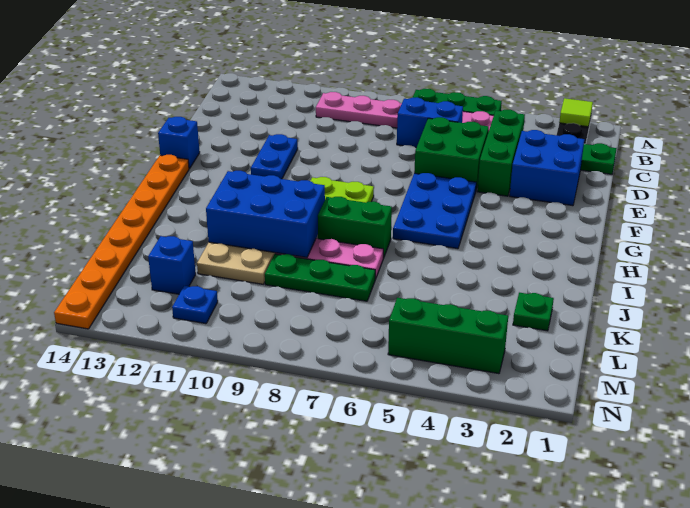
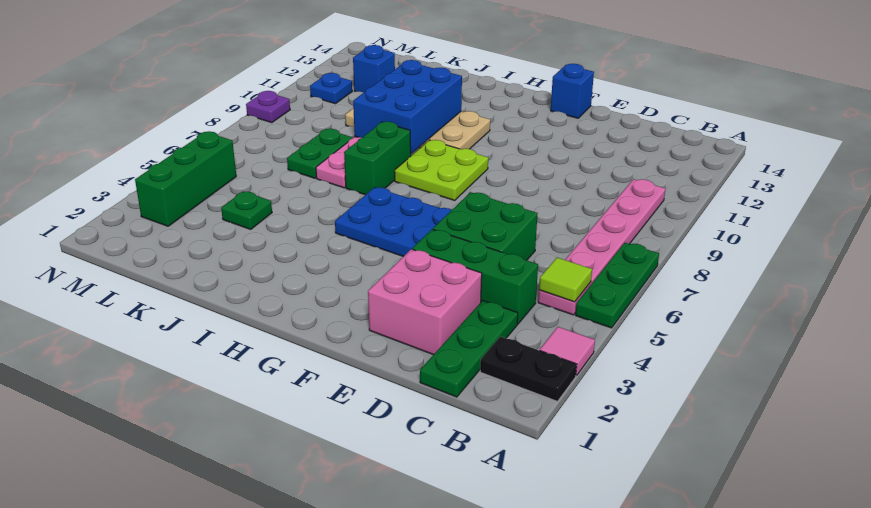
lime 1x1 tile [559,98,593,127] -> lime 1x1 tile moved to [539,258,592,302]
none -> pink 1x1 tile [540,327,595,376]
blue 1x2 brick [397,97,463,147] -> none
blue 2x2 brick [510,130,584,206] -> pink 2x2 brick [368,249,482,355]
blue 1x2 plate [251,134,298,179] -> none
orange 1x8 plate [54,155,189,329] -> none
green 1x1 plate [513,293,554,331] -> green 1x1 plate moved to [221,191,272,229]
green 1x3 plate [265,254,375,301] -> green 1x2 plate [287,129,352,178]
none -> purple 1x1 plate [246,91,290,123]

